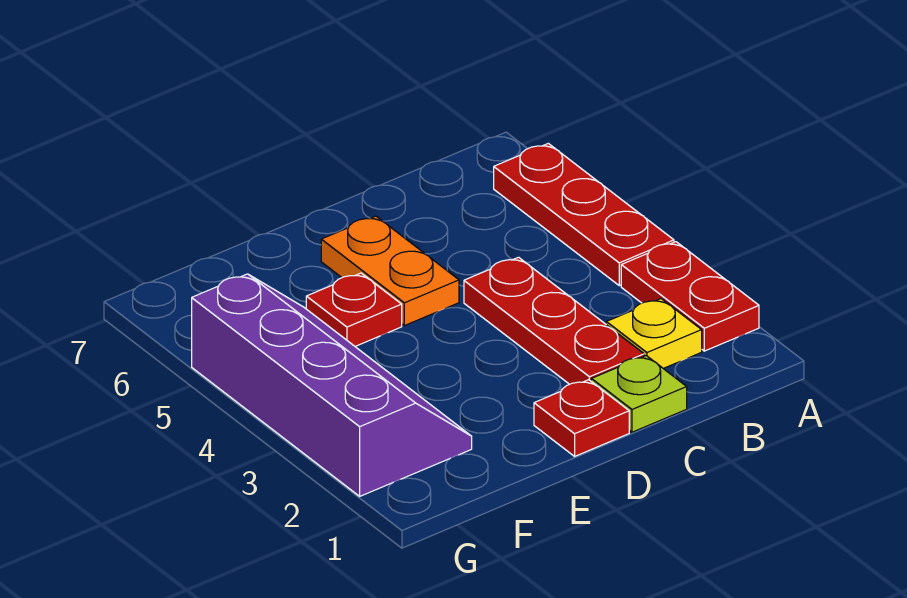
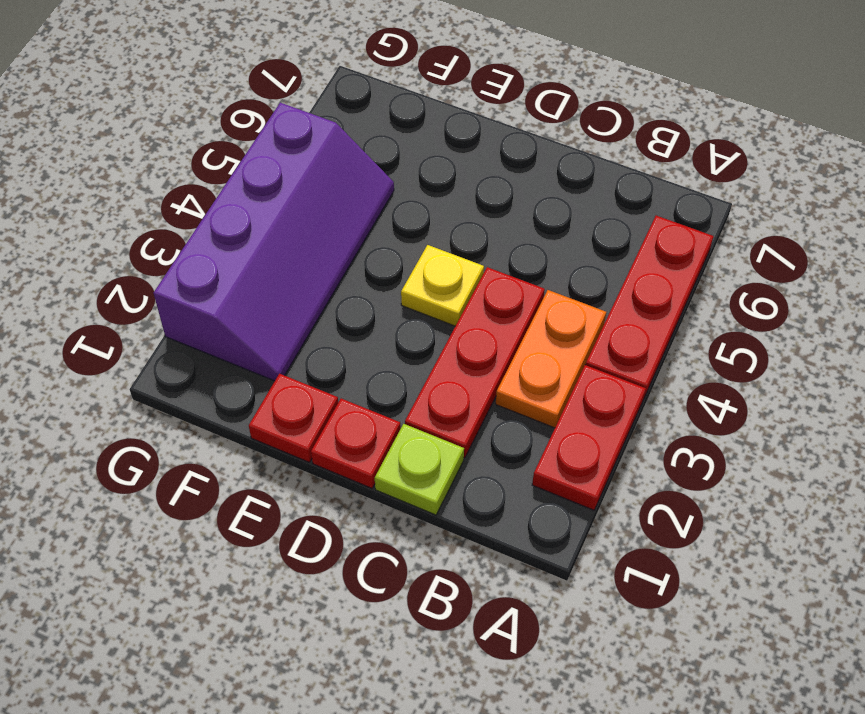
yellow 1x1 plate [606,299,702,368] -> yellow 1x1 plate moved to [401,245,484,326]
orange 1x2 plate [321,216,459,326] -> orange 1x2 plate moved to [496,290,606,428]
red 1x1 plate [306,273,402,346] -> red 1x1 plate moved to [249,374,338,462]

